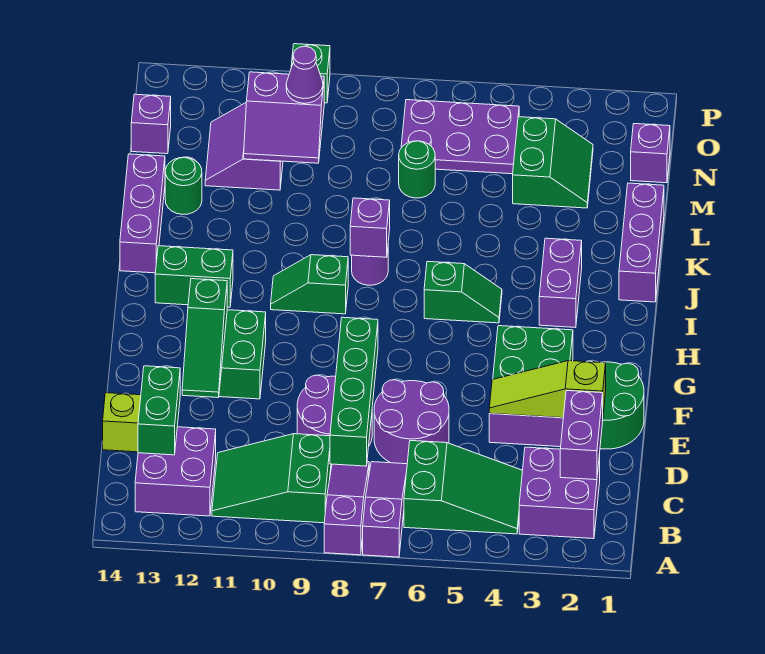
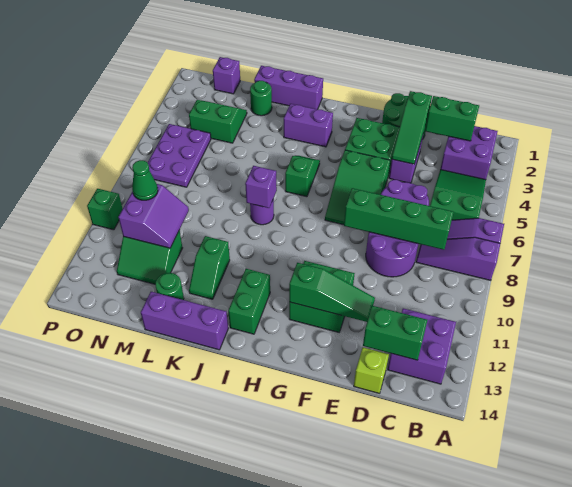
green 2x3 slope [212,434,331,523] -> green 2x3 slope moved to [325,150,390,225]
purple 1x2 brick [560,391,603,480] -> green 1x2 brick [425,96,479,141]
lime 1x3 slope [489,361,606,418] -> green 1x3 slope [392,91,432,164]
green 1x2 slope [271,255,348,314] -> green 1x2 slope moved to [189,236,230,299]
green 1x1 round brick [399,141,435,198] -> green 1x1 round brick moved to [250,81,272,116]
purple 2x2 slope [205,103,283,190] -> green 2x2 slope [117,230,182,284]
purple 1x1 cone [286,46,323,103] -> green 1x1 cone [132,160,158,200]
purple 1x1 brick [131,94,171,154] -> none

